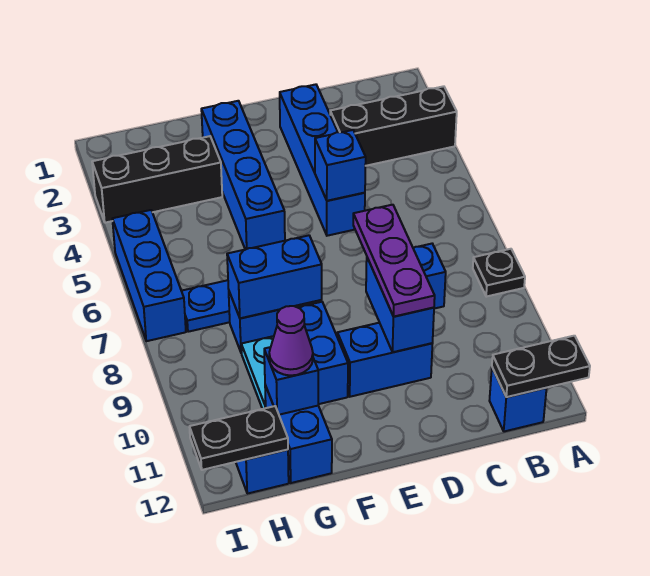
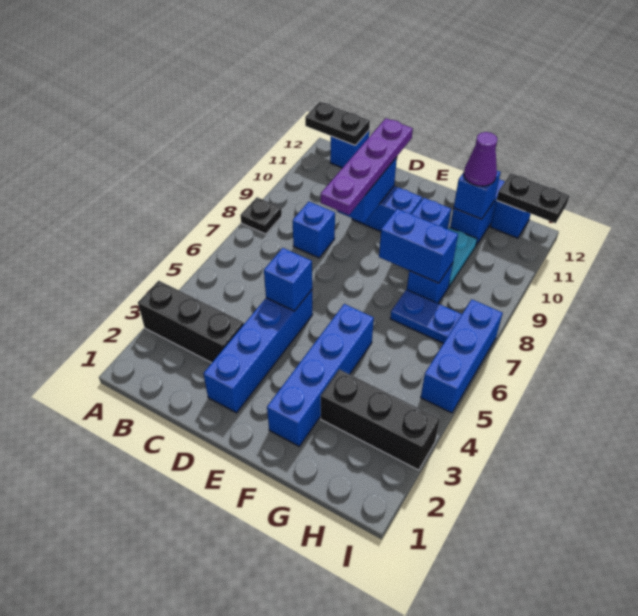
purple 1x3 plate [353,205,435,317] -> purple 1x4 plate [321,118,413,215]

